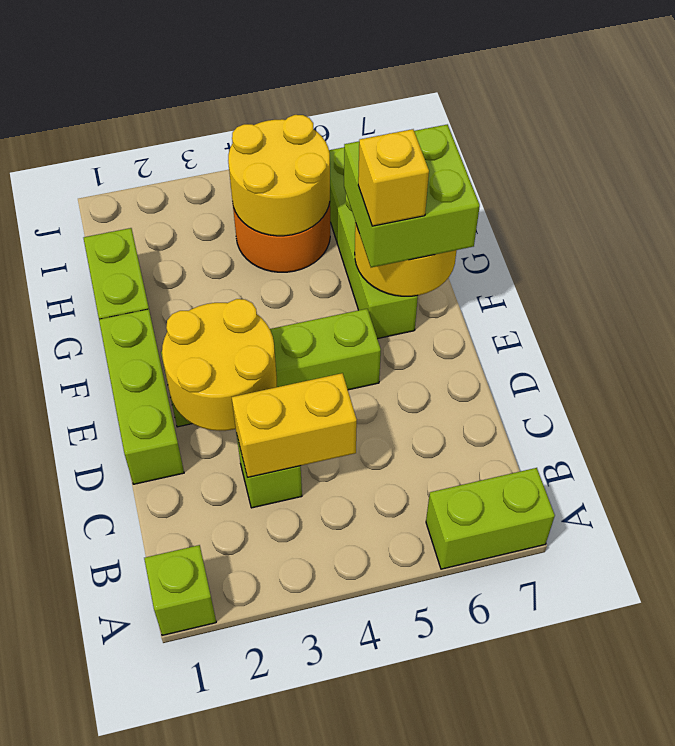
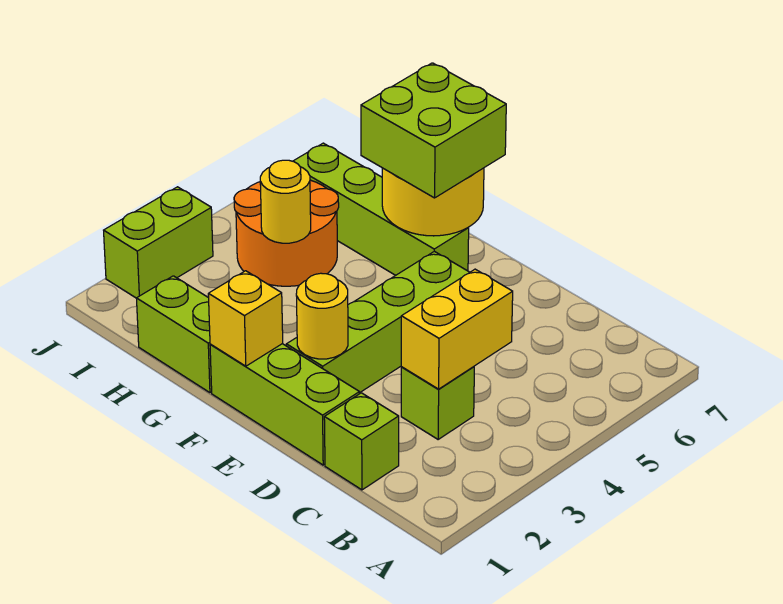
lime 1x1 brick [144,545,216,635] -> lime 1x1 brick moved to [324,393,399,490]
lime 1x2 brick [426,468,555,569] -> lime 1x2 brick moved to [104,187,213,298]
yellow 2x2 round brick [162,299,277,431] -> yellow 1x1 round brick [296,273,348,359]
yellow 1x1 brick [358,129,429,226] -> yellow 1x1 brick moved to [208,271,283,366]
yellow 2x2 round brick [228,115,330,236] -> yellow 1x1 round brick [260,160,311,243]

